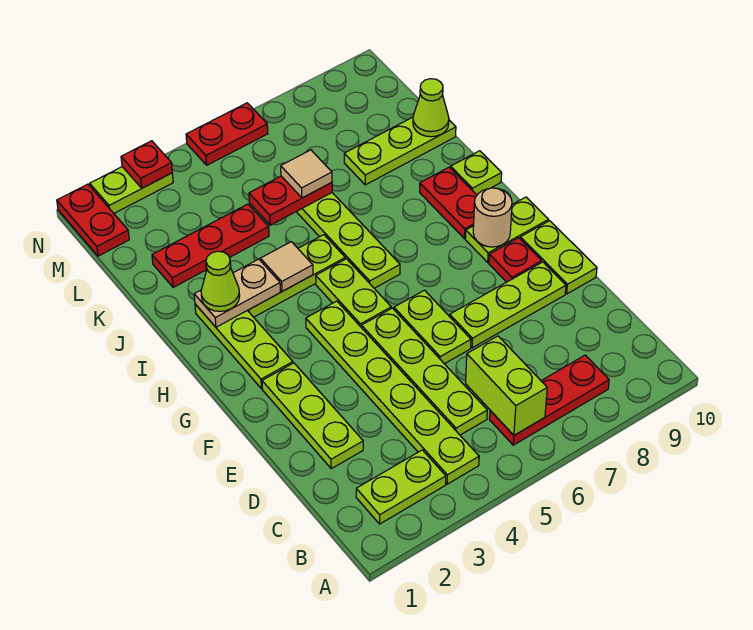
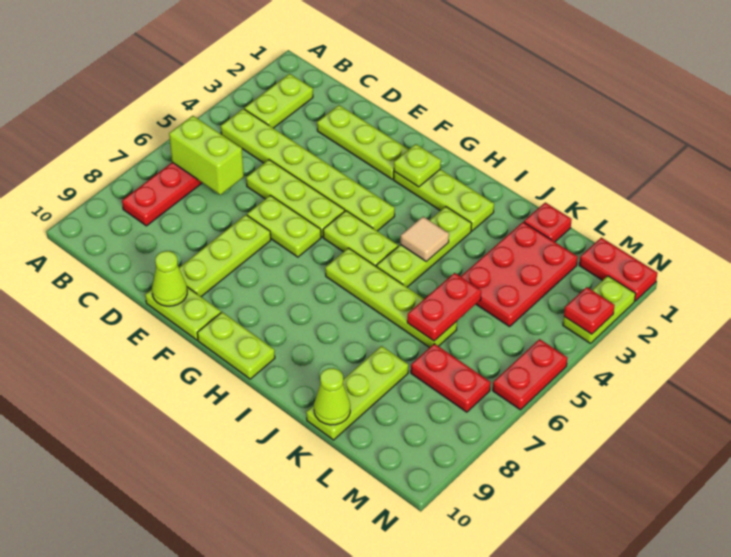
lime 1x4 plate [362,308,487,435] -> lime 1x3 plate [246,160,345,237]
red 1x1 plate [489,238,542,282] -> red 1x1 plate moved to [524,202,572,242]
lime 1x2 plate [465,197,549,262] -> lime 1x2 plate turned to [197,312,275,379]
tan 1x1 round brick [473,188,512,247] -> none
red 1x2 plate [420,167,477,238] -> red 1x2 plate moved to [411,344,491,412]
tan 1x2 plate [194,259,280,327] -> none
lime 1x1 cone [201,251,240,311] -> lime 1x1 cone moved to [152,251,187,306]
lime 1x1 plate [451,151,502,195] -> lime 1x1 plate moved to [394,144,441,187]
red 1x3 plate [152,204,269,287] -> red 2x3 plate [461,222,578,327]
tan 1x1 tile [281,150,332,198] -> none

